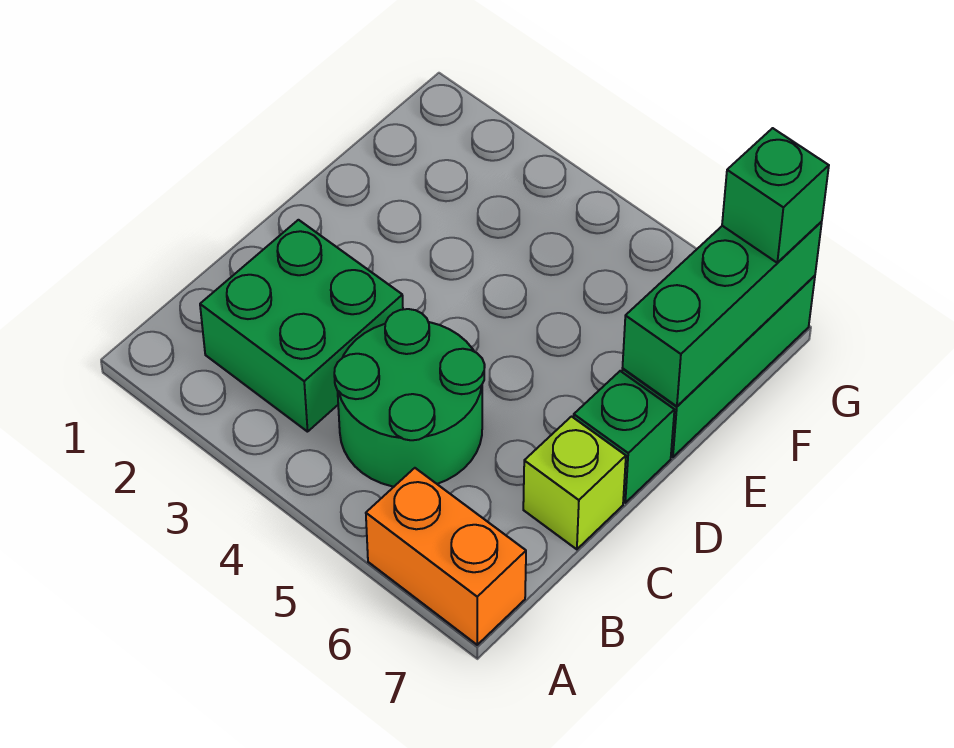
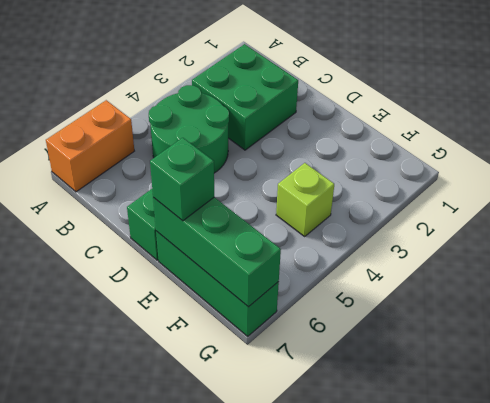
lime 1x1 brick [523,417,626,549] -> lime 1x1 brick moved to [276,163,334,236]
green 1x1 brick [722,128,829,263] -> green 1x1 brick moved to [150,138,214,221]

